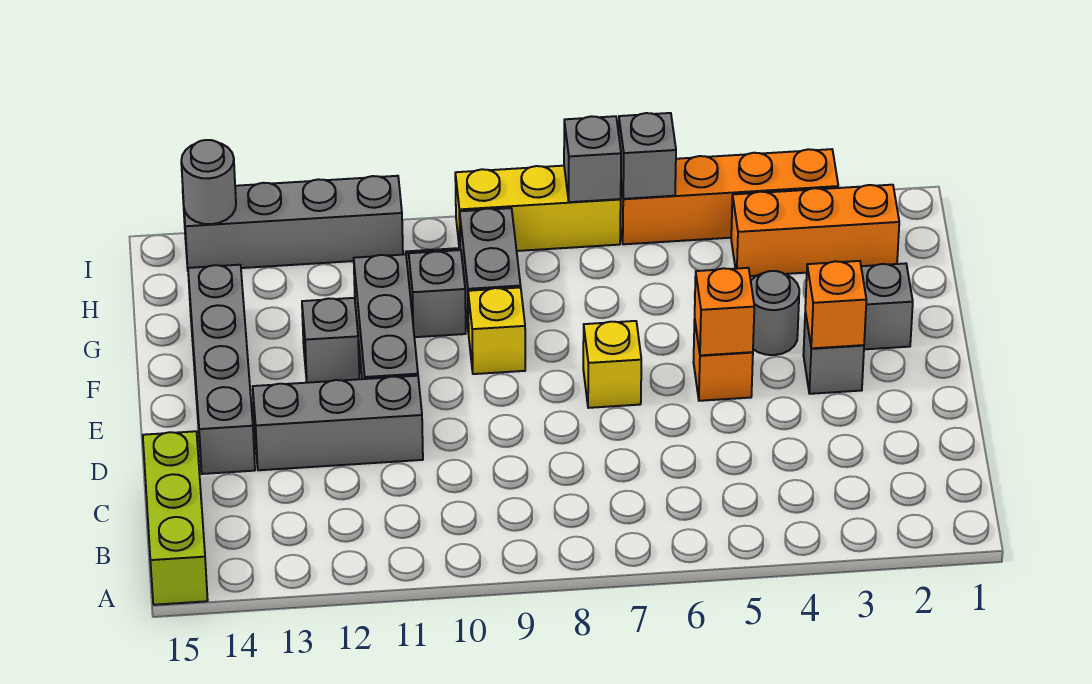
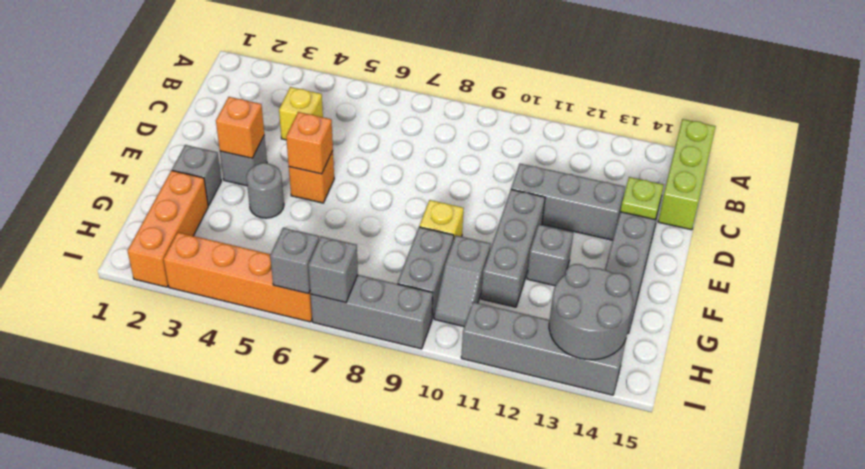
none -> lime 1x1 plate [620,177,664,220]
yellow 1x1 brick [583,321,641,408] -> yellow 1x1 brick moved to [279,87,323,140]
orange 1x3 brick [731,185,899,276] -> orange 1x3 brick turned to [128,170,208,287]
yellow 1x3 brick [455,166,621,251] -> grey 1x3 brick [311,275,433,349]
grey 1x1 round brick [181,140,236,224] -> grey 2x2 round brick [549,264,633,360]

